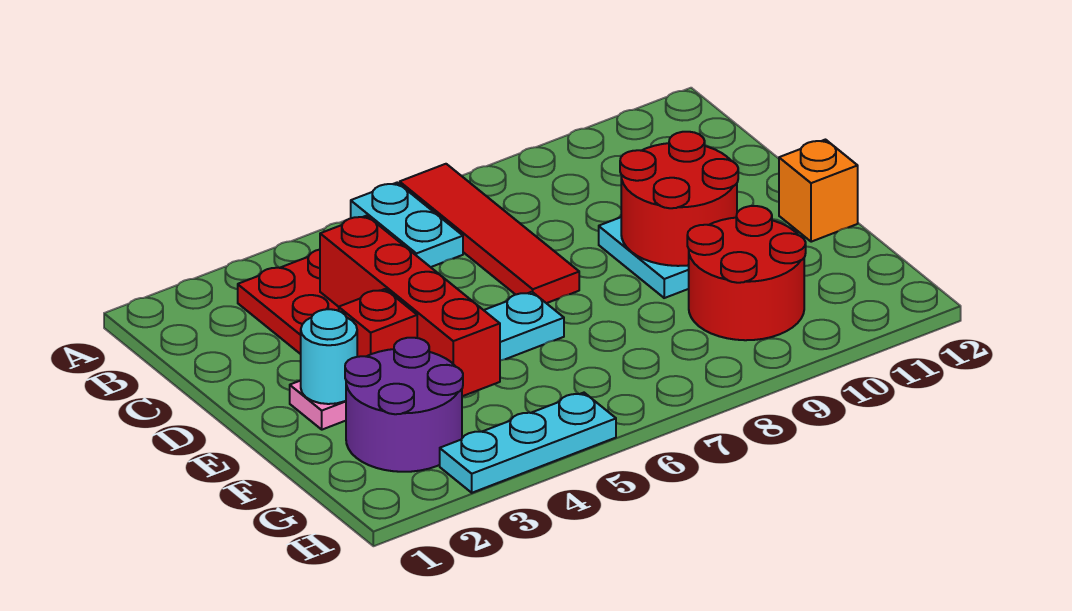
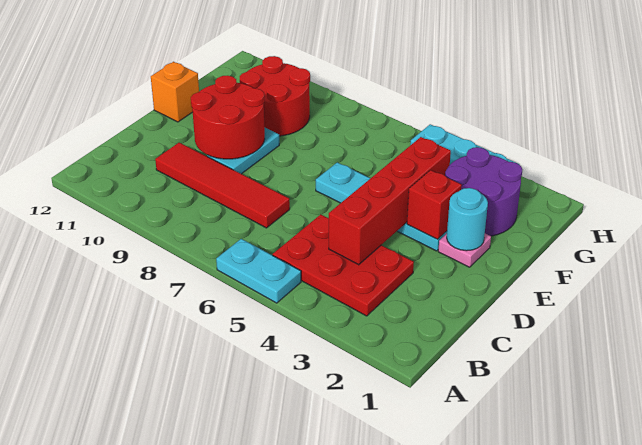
cyan 1x2 plate [351,183,463,267] -> cyan 1x2 plate turned to [216,239,301,303]
red 1x4 tile [400,164,579,303] -> red 1x4 tile turned to [155,143,290,228]

